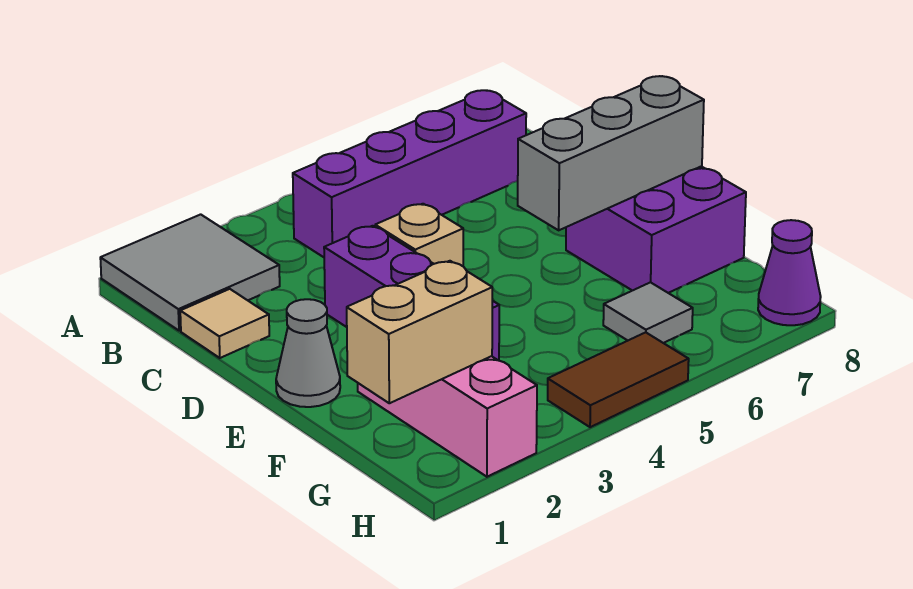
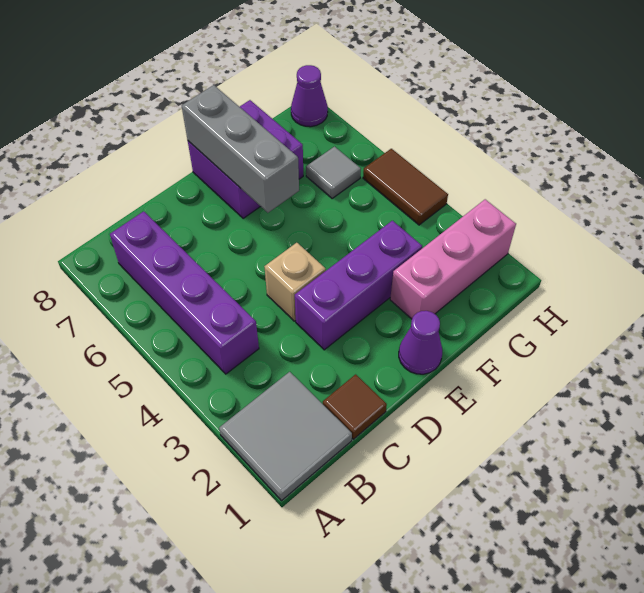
tan 1x1 tile [180,289,269,358] -> brown 1x1 tile [323,374,387,439]
grey 1x1 cone [276,299,340,407] -> purple 1x1 cone [399,311,442,374]
tan 1x2 brick [347,261,492,403] -> none

